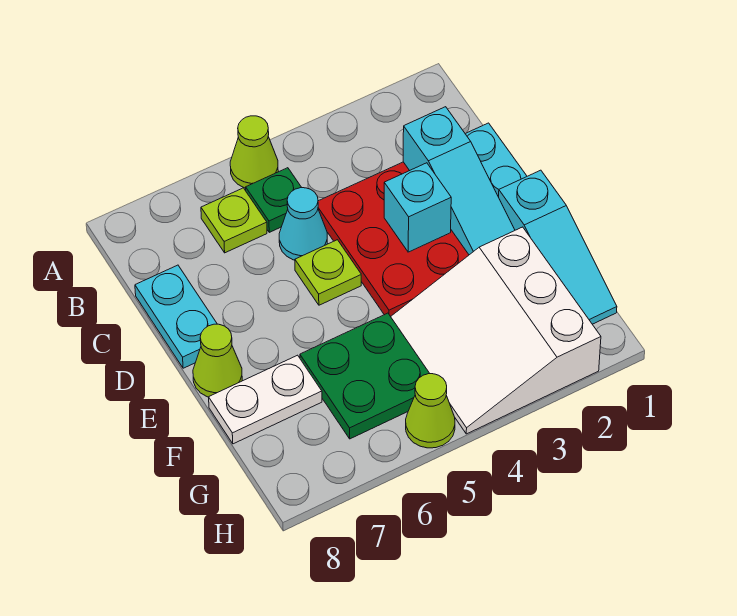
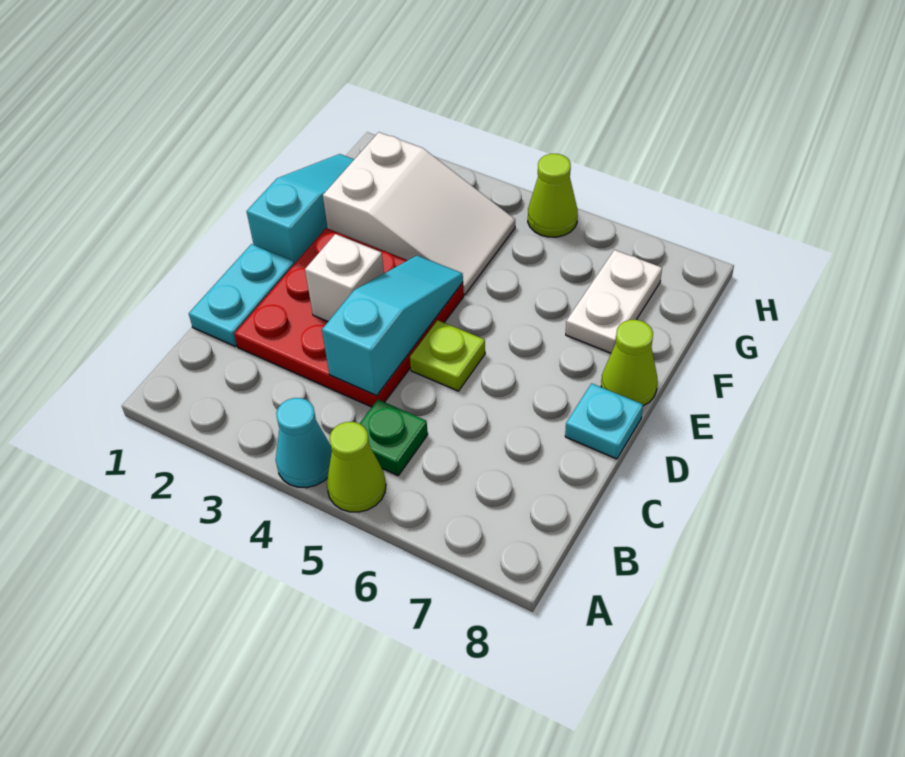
lime 1x1 plate [201,188,267,253] -> none
cyan 1x3 slope [403,107,515,255] -> cyan 1x3 slope moved to [322,256,463,395]
cyan 1x1 cone [279,188,327,260] -> cyan 1x1 cone moved to [276,398,332,488]
cyan 1x2 plate [135,265,217,368] -> cyan 1x1 plate [565,383,643,459]
cyan 1x1 brick [384,163,451,252] -> white 1x1 brick [305,234,384,322]
white 3x3 slope [391,227,601,434] -> white 2x3 slope [323,132,515,295]
green 2x2 plate [300,313,430,439] -> none
white 1x2 plate [209,355,322,444] -> white 1x2 plate turned to [566,250,662,353]

